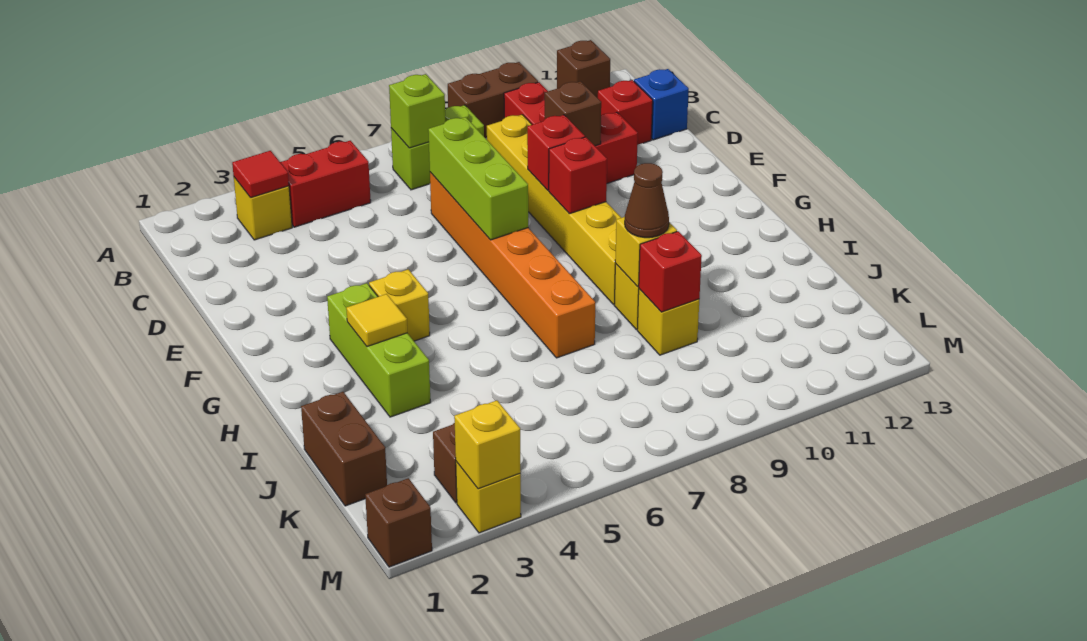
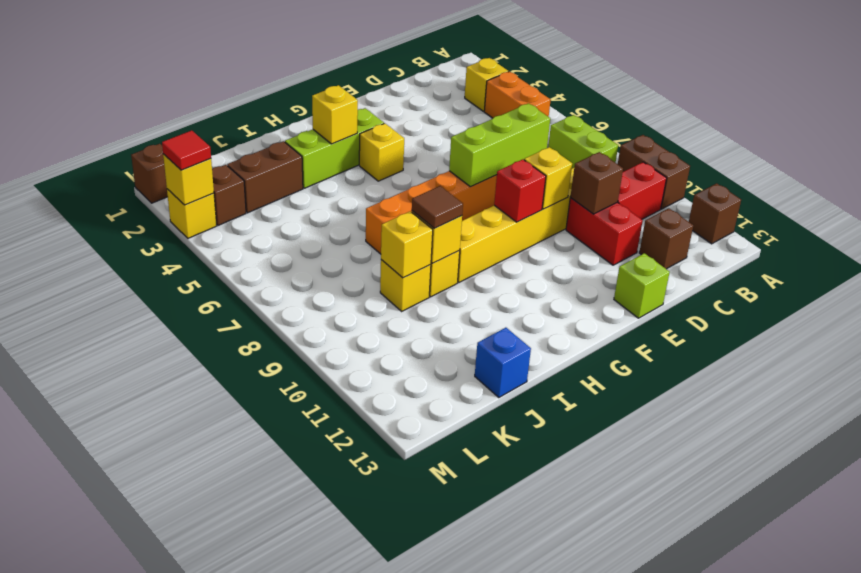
red 1x1 tile [232,151,289,198] -> red 1x1 tile moved to [162,130,211,170]
red 1x2 brick [280,141,371,227] -> orange 1x2 brick [484,72,551,118]
lime 1x1 brick [389,74,445,148] -> lime 1x1 brick moved to [614,253,670,318]
red 1x1 brick [598,80,653,145] -> brown 1x1 brick [639,208,693,269]
blue 1x1 brick [634,69,689,140] -> blue 1x1 brick moved to [475,328,531,398]
red 1x1 brick [527,115,585,190] -> yellow 1x1 brick [524,147,572,209]
yellow 1x1 tile [346,294,407,347] -> yellow 1x1 brick [312,85,358,144]
brown 1x1 cone [625,163,669,238] -> brown 1x1 tile [412,186,463,228]
brown 1x2 brick [301,392,387,506] -> brown 1x2 brick moved to [227,141,303,213]
red 1x1 brick [639,231,702,312] -> yellow 1x1 brick [381,211,433,278]

